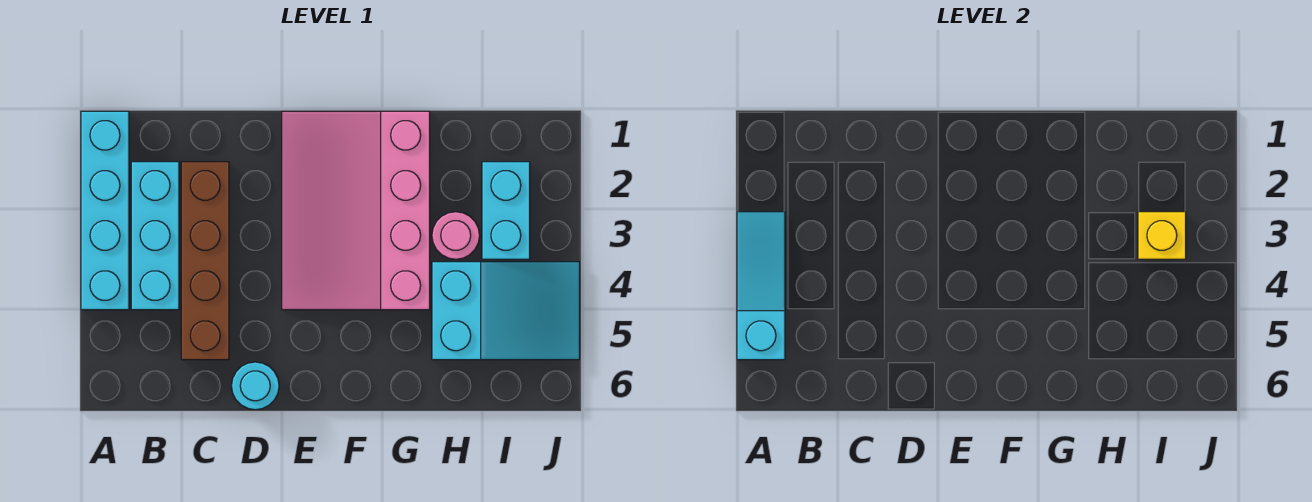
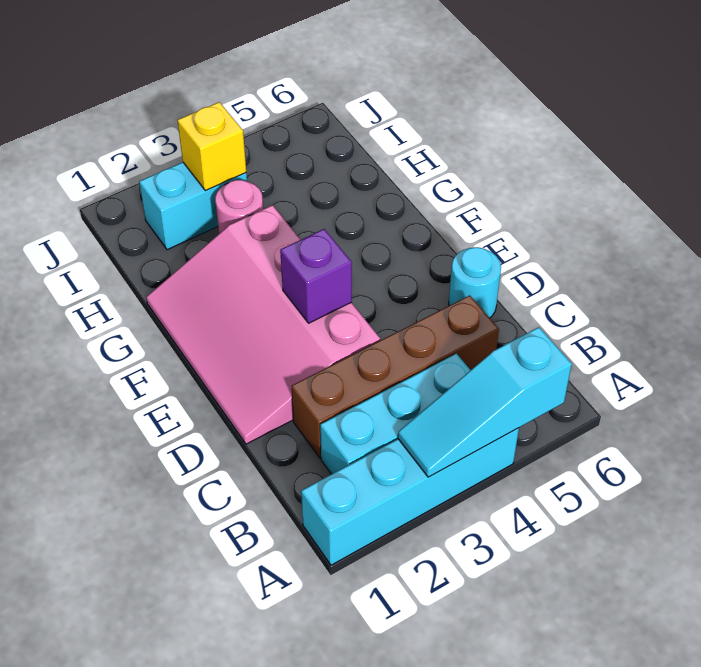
pink 3x4 slope [282,111,430,310] -> pink 3x4 slope turned to [146,205,380,444]
none -> purple 1x1 brick [280,229,352,323]
cyan 2x3 slope [432,262,580,360] -> none

